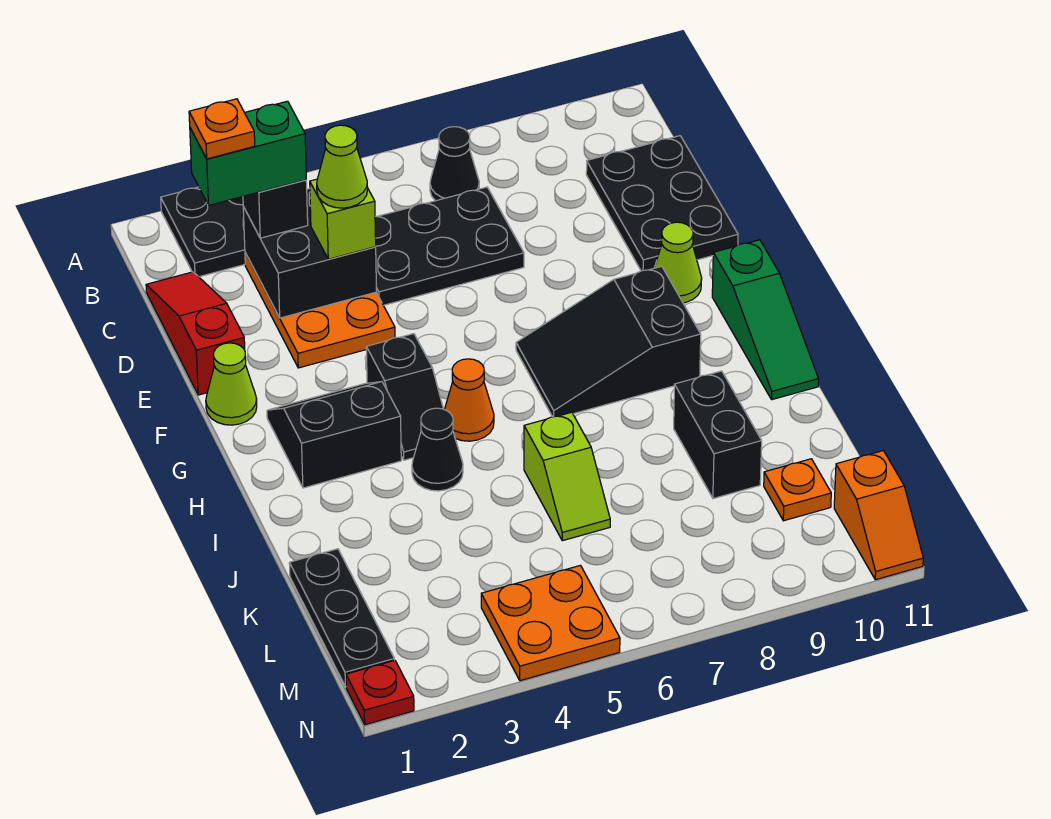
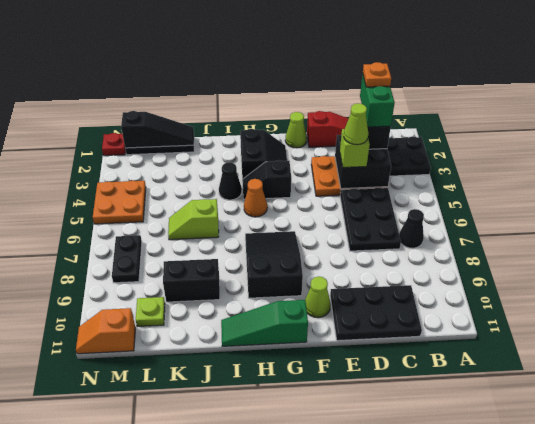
none -> black 1x3 slope [121,111,194,148]
orange 1x1 plate [764,459,831,521] -> lime 1x1 plate [136,297,165,327]
none -> black 1x2 plate [112,235,142,283]

